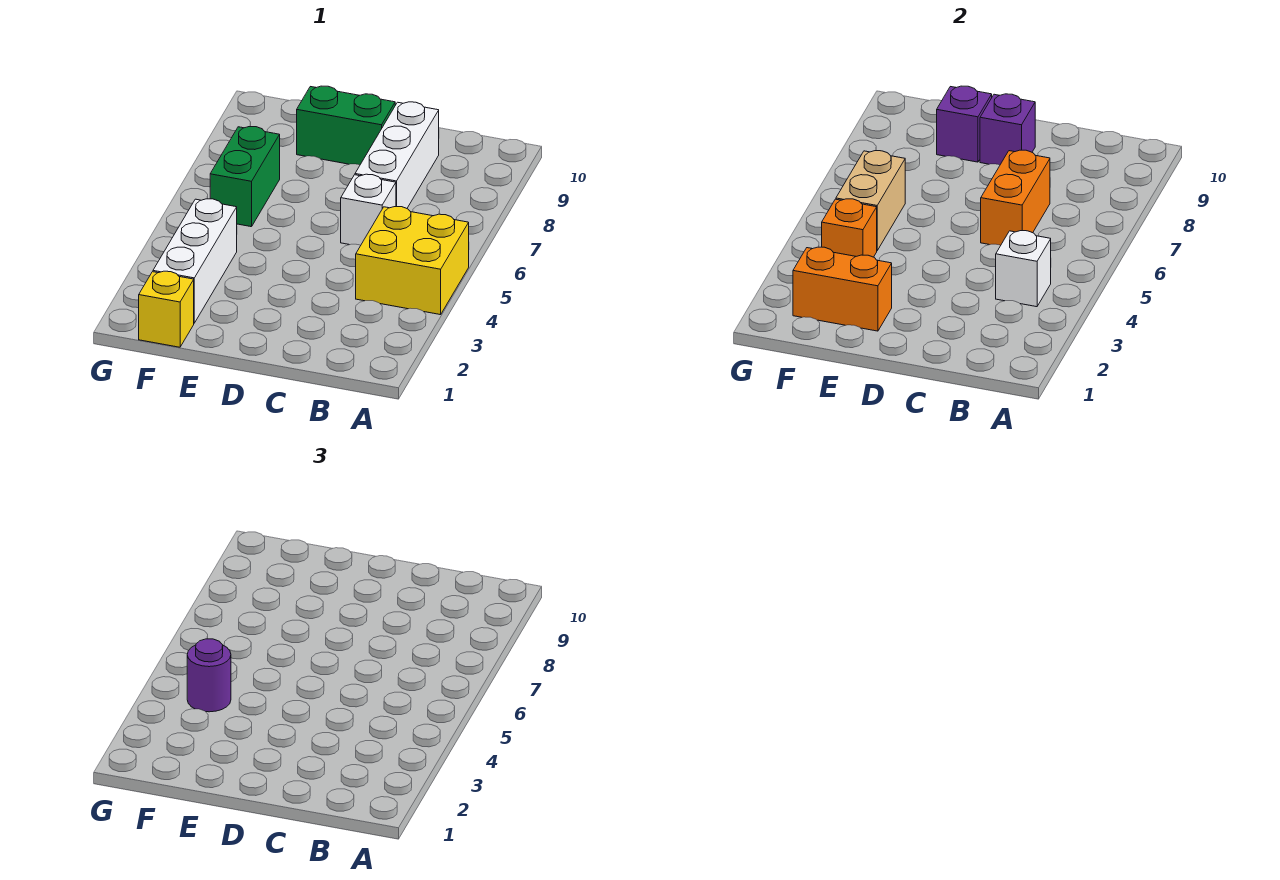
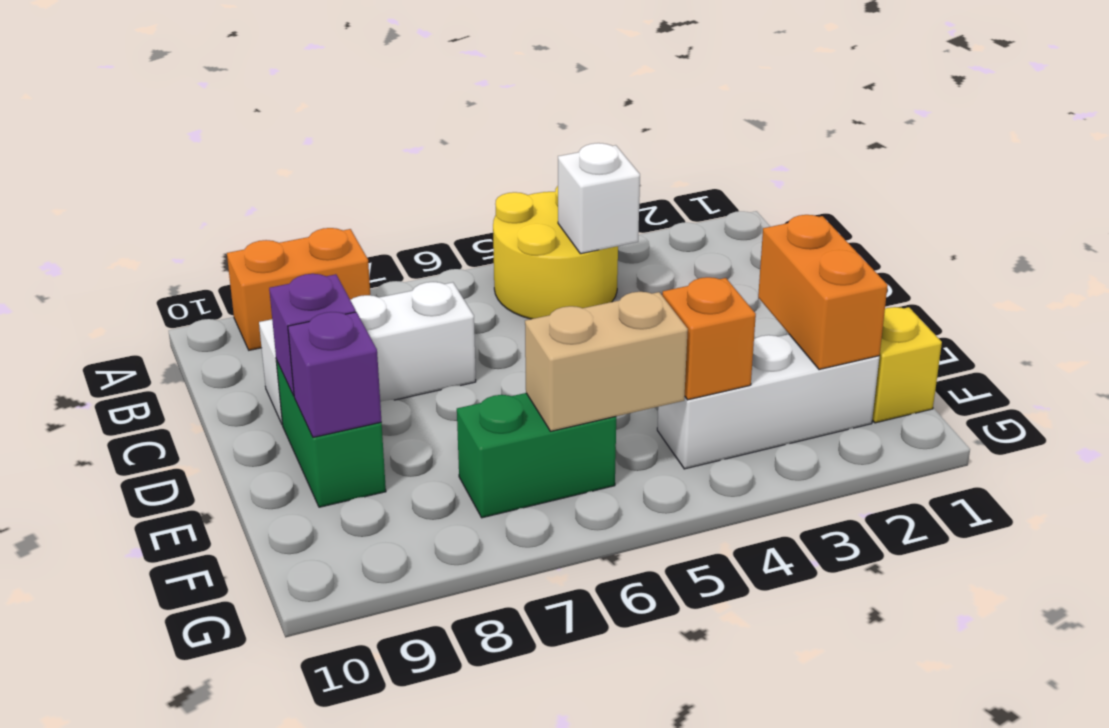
yellow 2x2 brick [356,207,469,315] -> yellow 2x2 round brick [493,186,618,319]
white 1x1 brick [341,174,396,245] -> none
orange 1x2 brick [981,150,1050,245] -> orange 1x2 brick moved to [227,228,370,350]
purple 1x1 round brick [187,639,231,712] -> none

